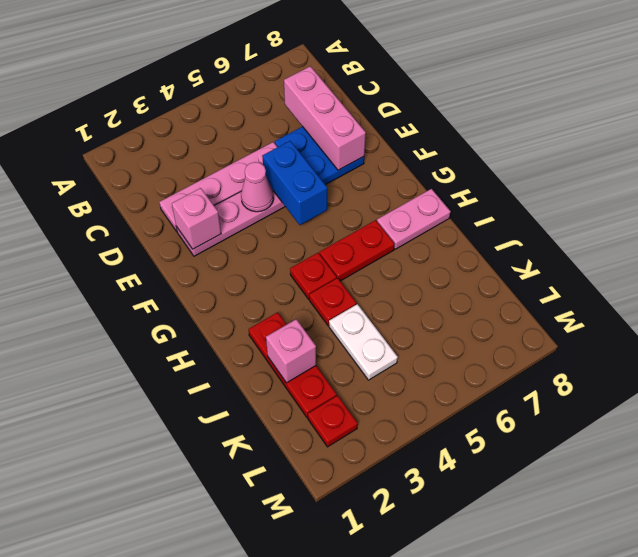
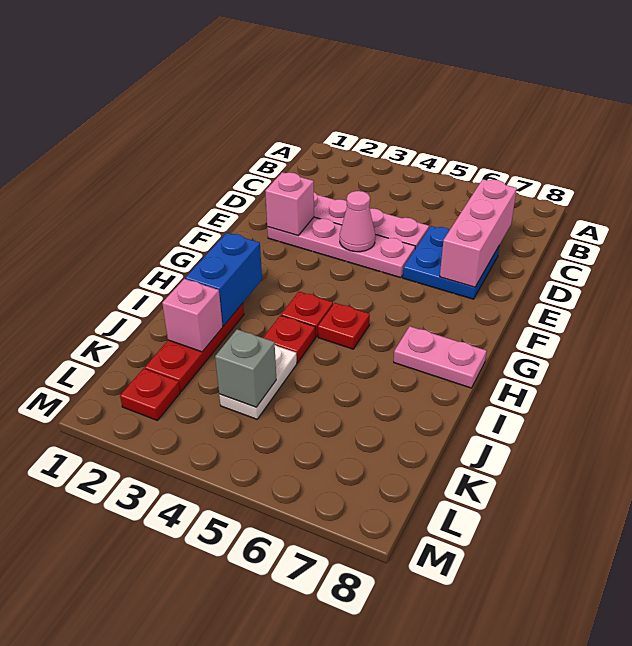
blue 1x2 brick [262,141,327,225] -> blue 1x2 brick moved to [185,233,262,326]
red 1x2 plate [320,220,394,281] -> red 1x1 plate [318,303,370,349]
none -> grey 1x1 brick [215,329,276,407]

